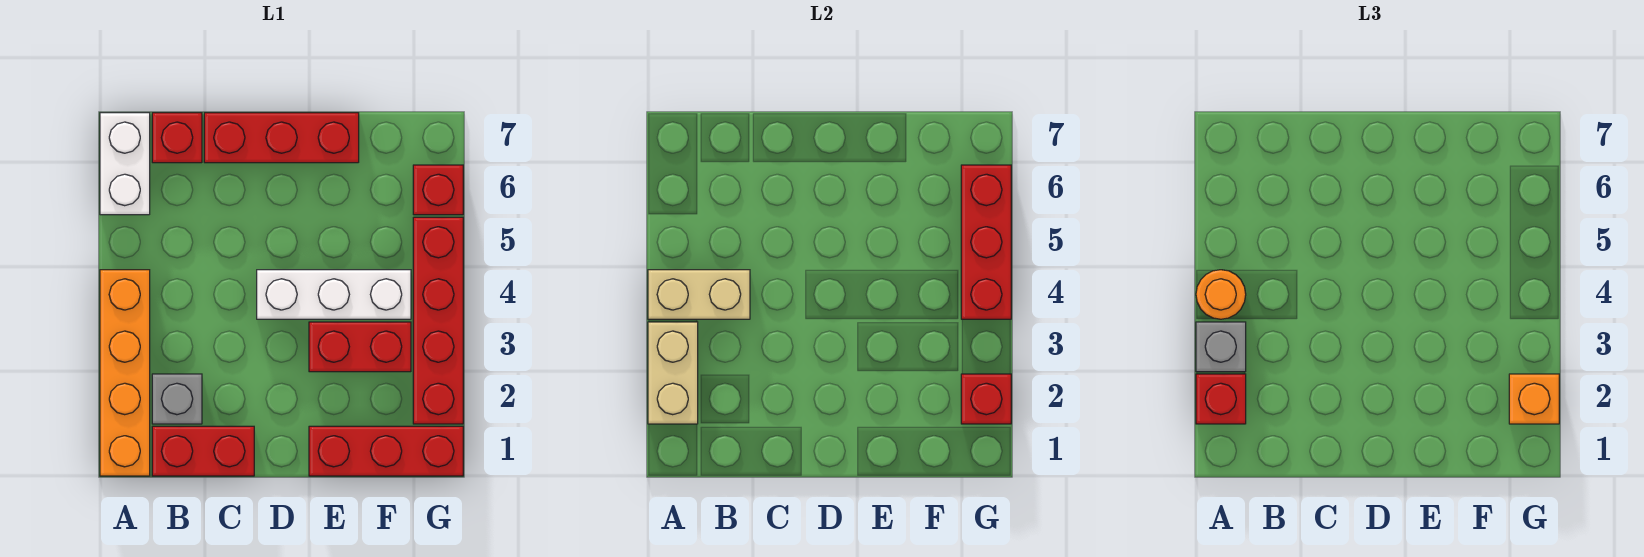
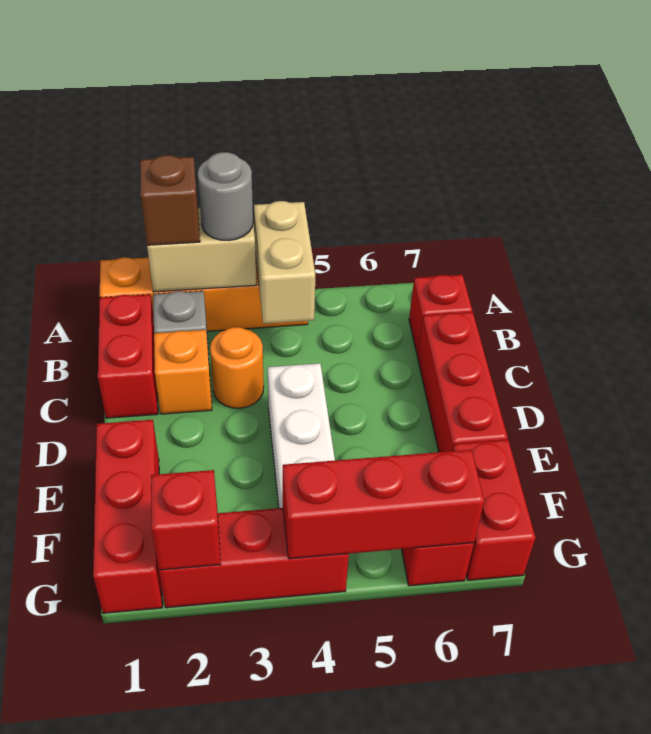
red 1x1 brick [1196,374,1246,424] -> brown 1x1 brick [140,155,200,245]
grey 1x1 brick [1196,322,1246,372] -> grey 1x1 round brick [198,152,253,241]
orange 1x1 round brick [1196,270,1246,319] -> orange 1x1 round brick moved to [210,327,264,408]
white 1x2 brick [100,113,150,215] -> none
red 1x2 brick [309,322,411,372] -> red 1x2 brick moved to [452,440,535,580]
red 1x4 brick [413,217,463,424] -> red 1x3 brick [159,508,349,608]
orange 1x1 brick [1509,374,1559,424] -> orange 1x1 brick moved to [154,330,212,414]

